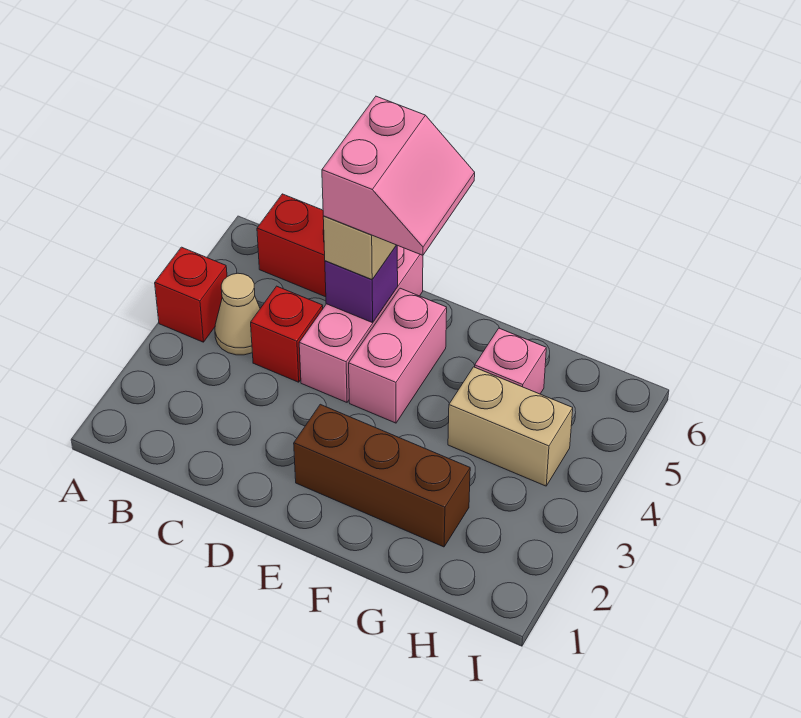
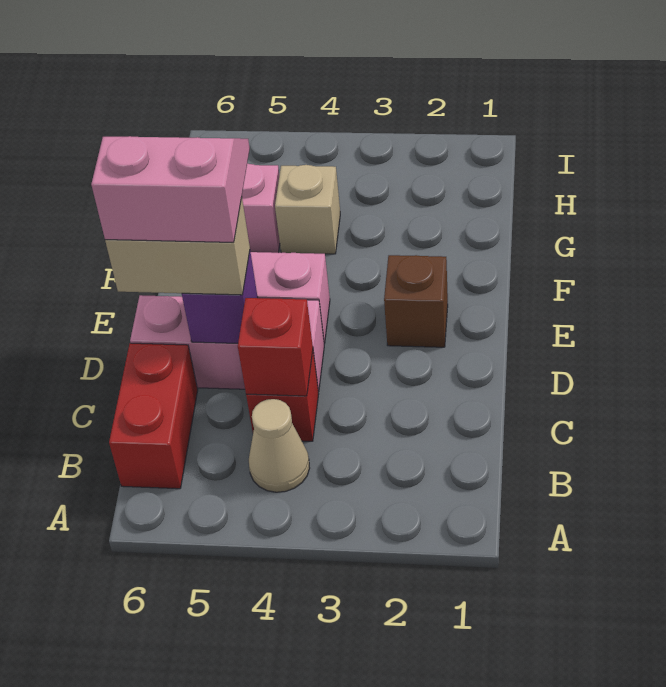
red 1x1 brick [155,247,227,342] -> red 1x1 brick moved to [238,298,313,396]
brown 1x3 brick [294,404,470,547] -> brown 1x1 brick [384,255,448,347]
tan 1x2 brick [448,367,573,486] -> tan 1x1 brick [275,165,340,254]

